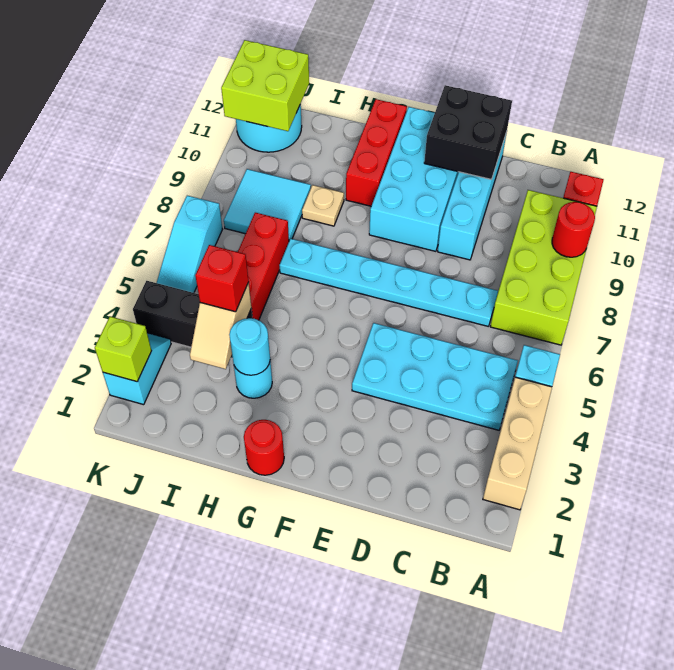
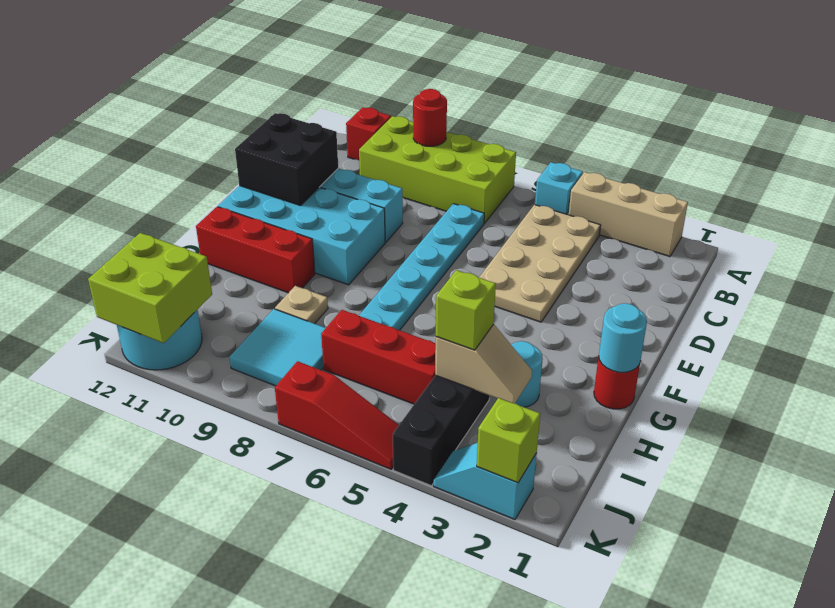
cyan 2x4 plate [352,323,518,430] -> tan 2x4 plate [479,205,601,322]
cyan 1x1 round brick [229,318,270,375] -> cyan 1x1 round brick moved to [599,303,647,372]
red 1x1 brick [195,245,249,312] -> lime 1x1 brick [436,270,496,350]
cyan 1x3 slope [157,196,223,293] -> red 1x3 slope [275,361,399,469]

